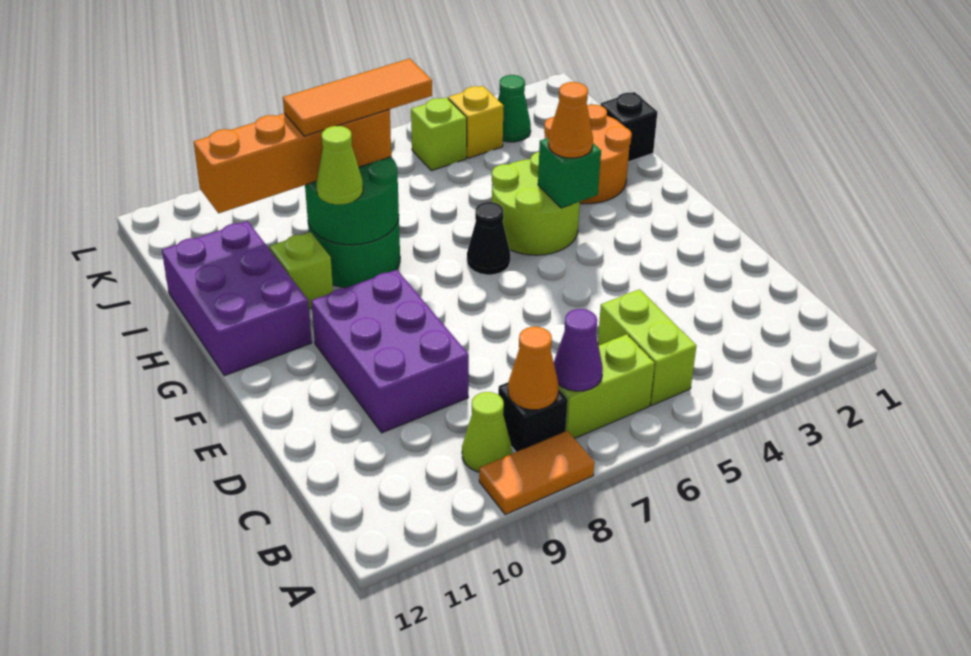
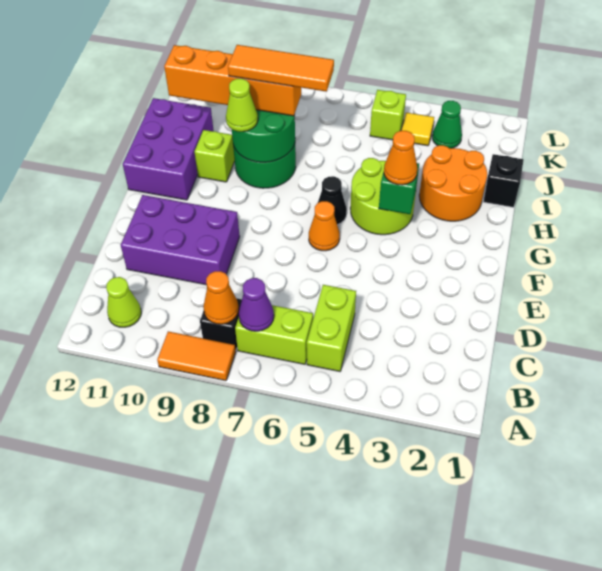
lime 1x1 cone [462,392,512,472] -> lime 1x1 cone moved to [106,277,141,327]
purple 2x3 brick [311,270,469,433] -> purple 2x3 brick turned to [121,195,240,285]
none -> orange 1x1 cone [309,201,340,251]
yellow 1x1 brick [448,86,504,158] -> yellow 1x1 tile [401,113,434,146]

